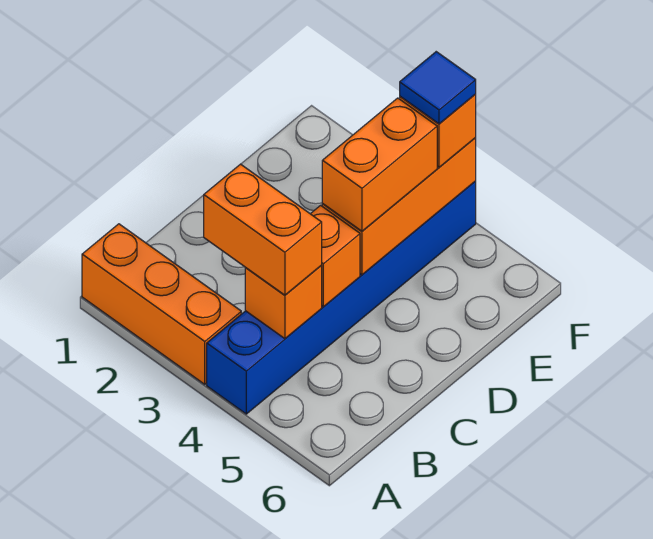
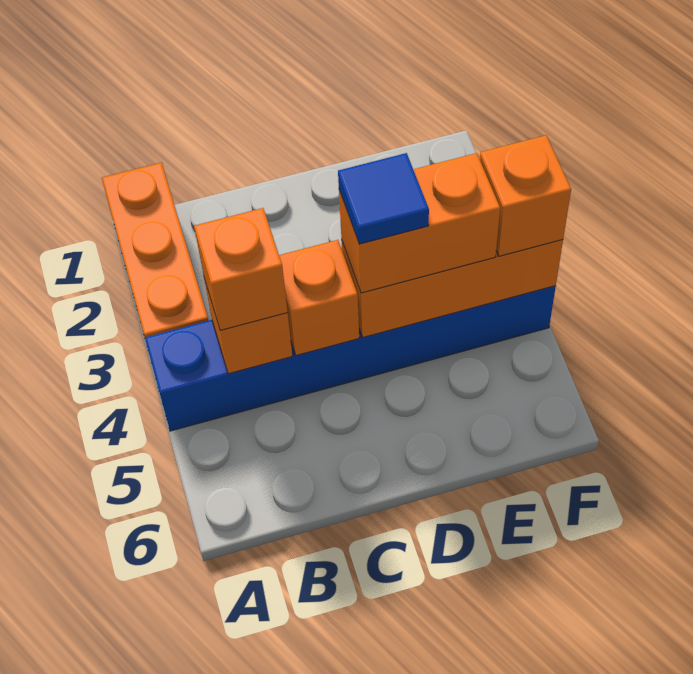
orange 1x2 brick [204,164,322,295] -> orange 1x1 brick [194,208,288,330]
blue 1x1 tile [400,52,476,124] -> blue 1x1 tile moved to [338,153,429,244]

